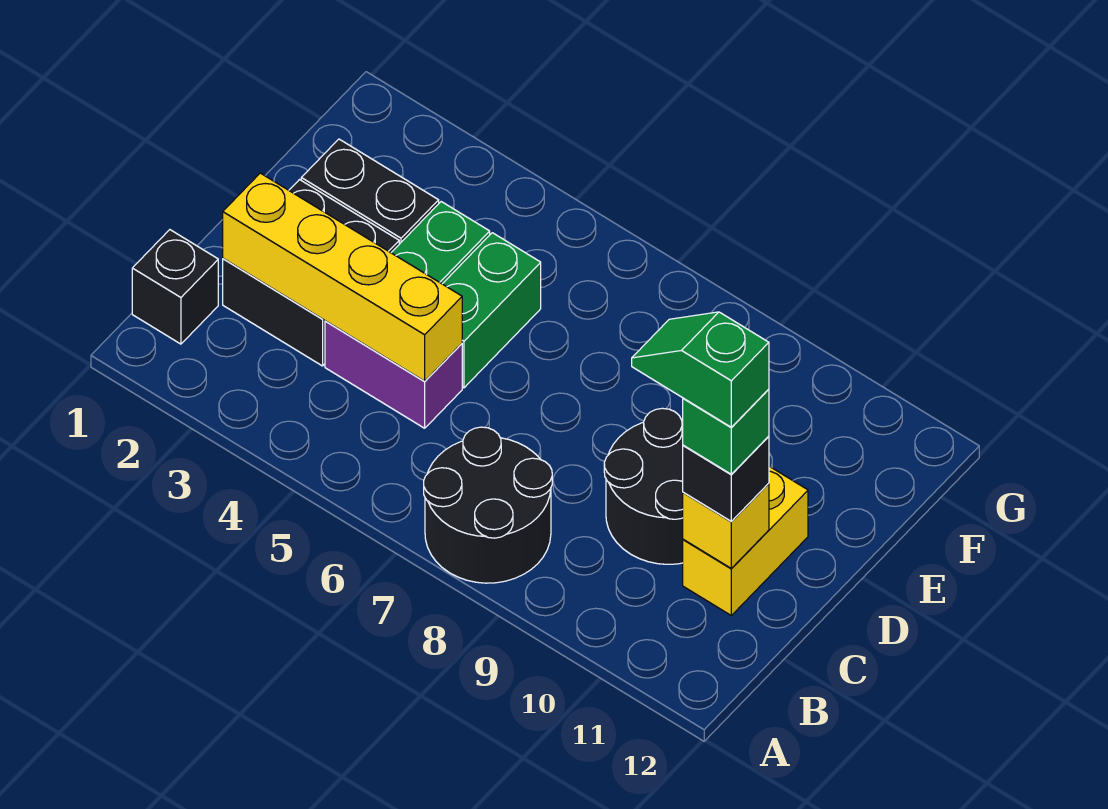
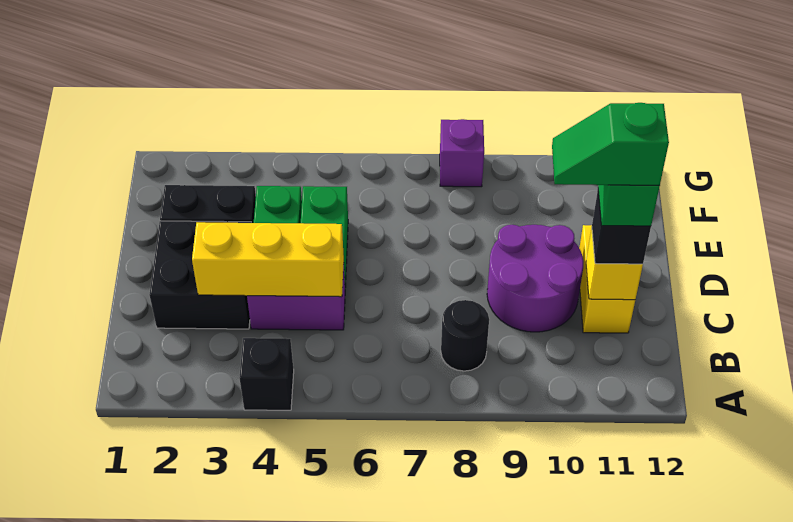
black 2x2 round brick [424,427,552,583] -> black 1x1 round brick [441,300,489,371]
black 1x1 brick [132,230,218,344] -> black 1x1 brick moved to [239,338,294,410]
yellow 1x4 brick [223,173,462,381] -> yellow 1x3 brick [192,222,344,297]
black 2x2 round brick [604,408,683,564] -> purple 2x2 round brick [487,225,583,332]
none -> purple 1x1 brick [440,119,484,187]

